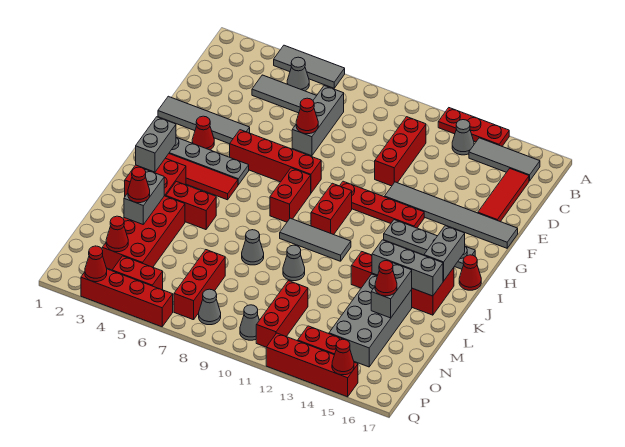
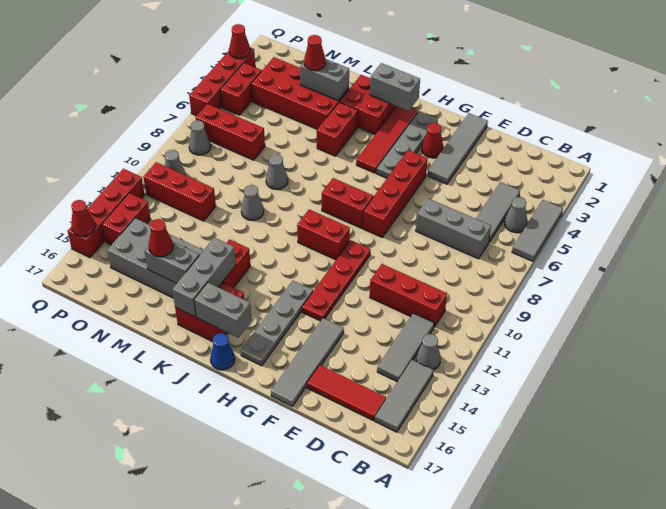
red 1x3 plate [438,108,509,146] -> none
red 1x1 cone [296,98,318,134] -> none
grey 1x6 tile [385,182,518,248] -> grey 1x4 tile [271,318,344,406]
red 1x1 cone [459,255,481,290] -> blue 1x1 cone [210,333,235,370]
grey 1x3 tile [280,218,351,261] -> grey 1x3 tile moved to [377,313,434,382]
red 1x1 cone [106,216,128,252] -> none

